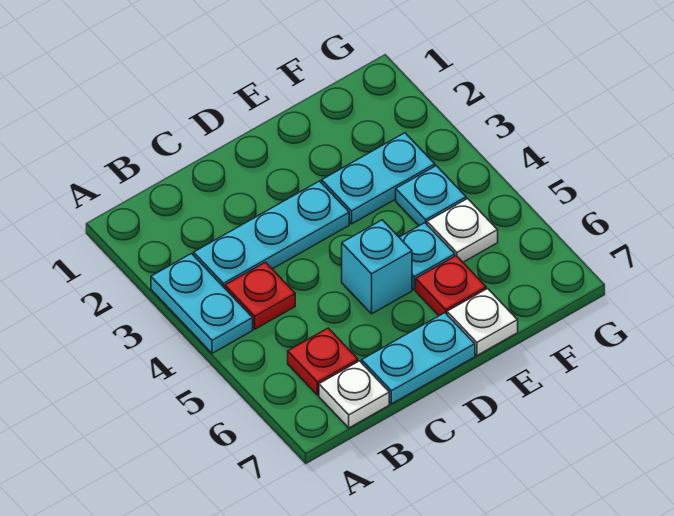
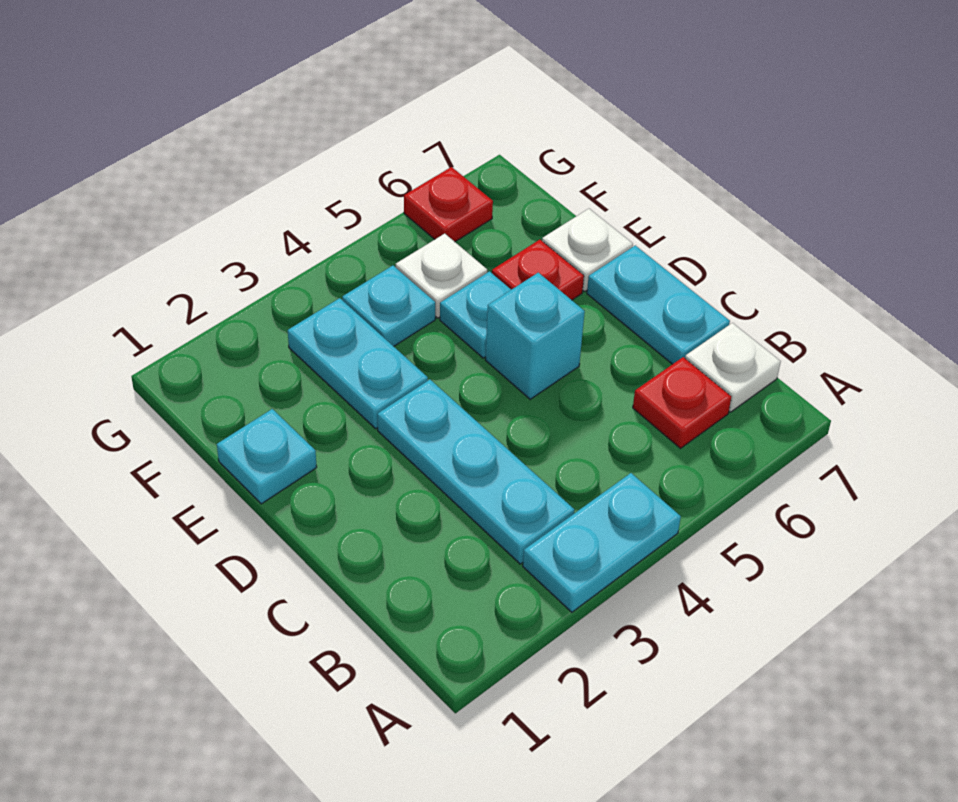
red 1x1 plate [225,262,295,329] -> red 1x1 plate moved to [404,167,493,242]
none -> cyan 1x1 plate [217,409,317,504]

